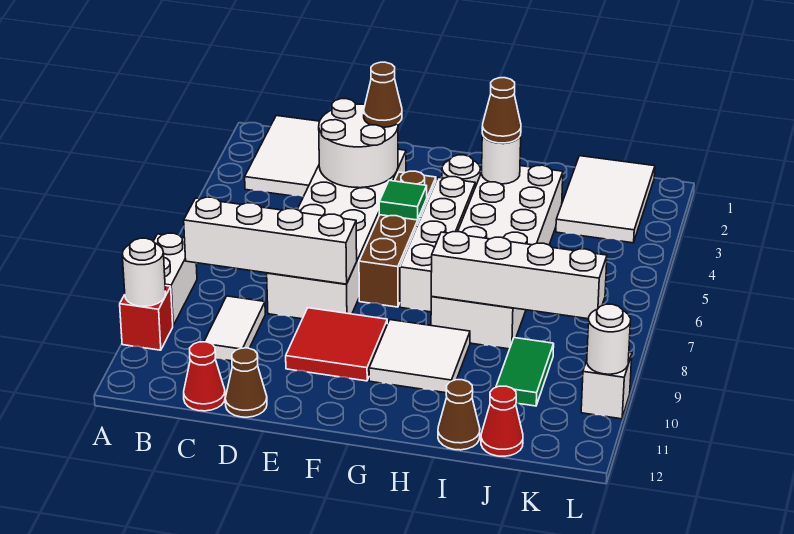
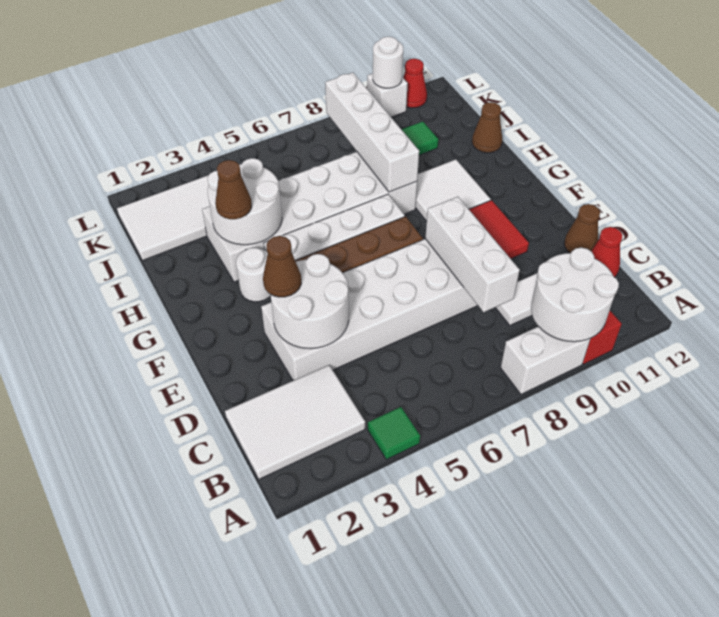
white 1x1 round brick [122,238,166,306] -> white 2x2 round brick [531,248,619,342]
white 1x4 brick [184,197,357,284] -> white 1x3 brick [425,197,520,312]
green 1x1 tile [379,180,427,220] -> green 1x1 tile moved to [368,407,420,459]
white 1x1 round brick [482,135,521,184] -> white 2x2 round brick [207,158,282,245]
red 1x1 cone [481,386,523,456] -> red 1x1 cone moved to [403,59,427,108]

